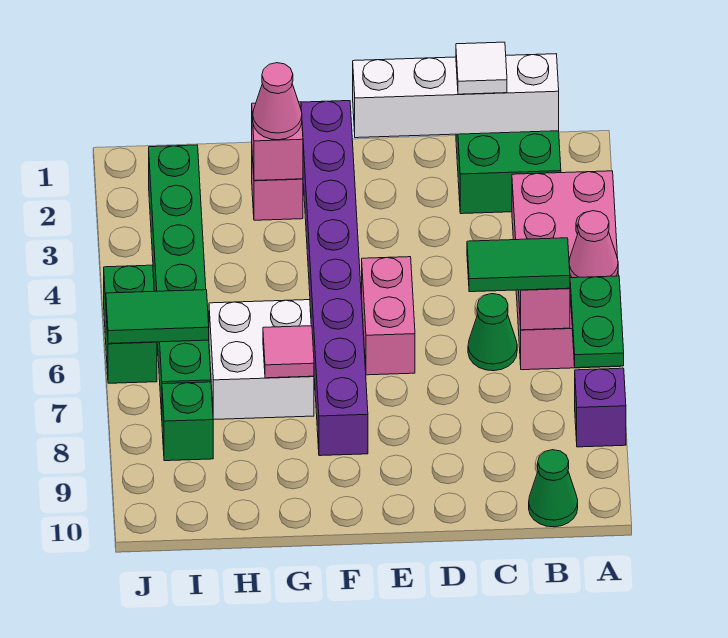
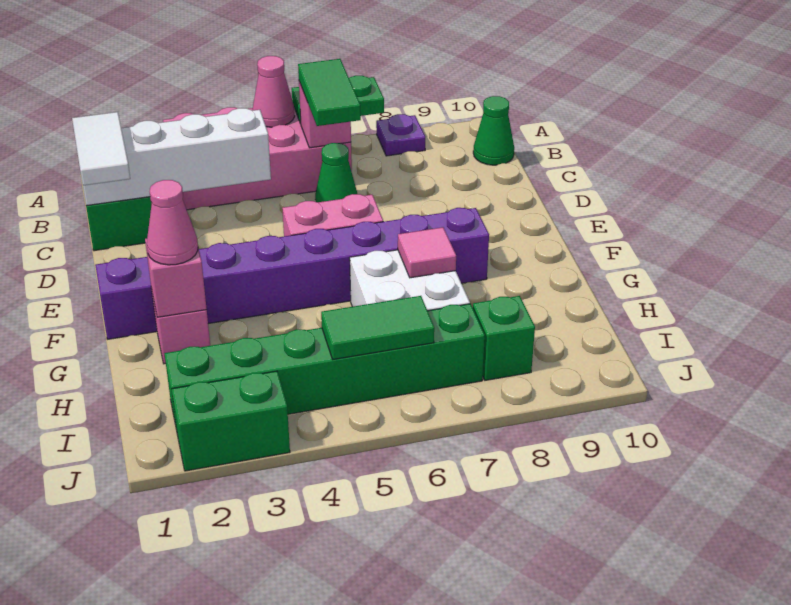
purple 1x1 brick [575,368,626,447] -> purple 1x1 plate [376,114,425,156]
white 1x4 brick [353,54,559,138] -> white 1x4 brick turned to [83,108,271,206]
white 1x1 tile [456,42,507,94] -> white 1x2 tile [72,112,130,186]
green 1x2 tile [106,290,209,344] -> green 1x2 tile turned to [321,296,434,359]
green 1x2 brick [104,265,157,383] -> green 1x2 brick moved to [172,371,290,471]

